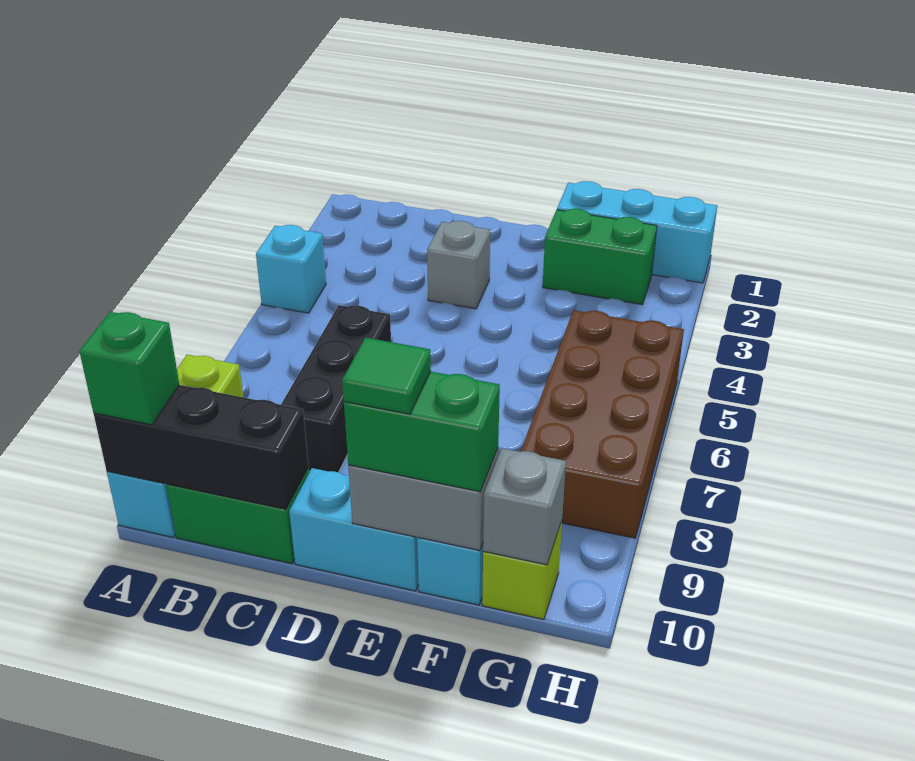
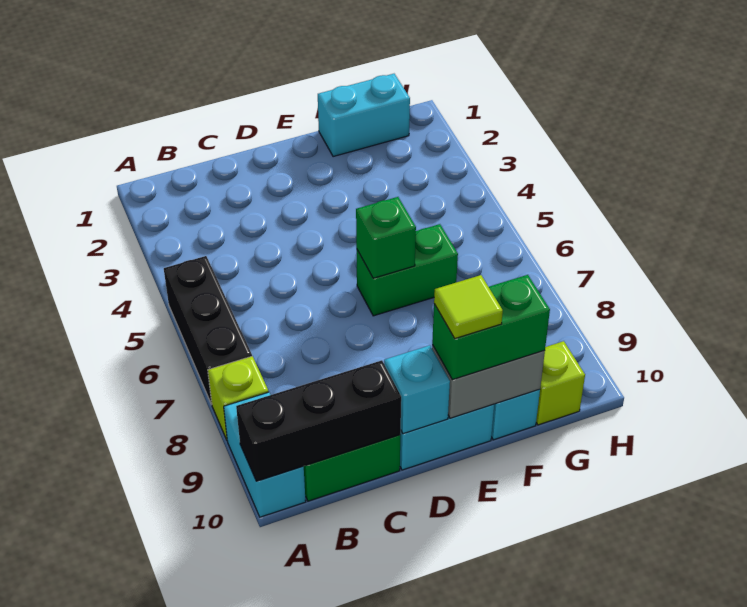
cyan 1x1 brick [256,225,326,313] -> cyan 1x1 brick moved to [384,345,450,434]
green 1x1 brick [79,312,179,425] -> green 1x1 brick moved to [356,197,416,278]
black 1x3 brick [281,305,391,472] -> black 1x3 brick moved to [164,256,252,404]
grey 1x1 brick [427,221,490,309] -> none
green 1x1 tile [342,337,431,414] -> lime 1x1 tile [434,275,503,338]
cyan 1x3 brick [557,181,717,283] -> cyan 1x2 brick [318,74,410,157]
green 1x2 brick [543,209,657,305] -> green 1x2 brick moved to [357,224,458,316]
brown 2x4 brick [521,310,684,538] -> none
grey 1x1 brick [483,448,566,565] -> none

